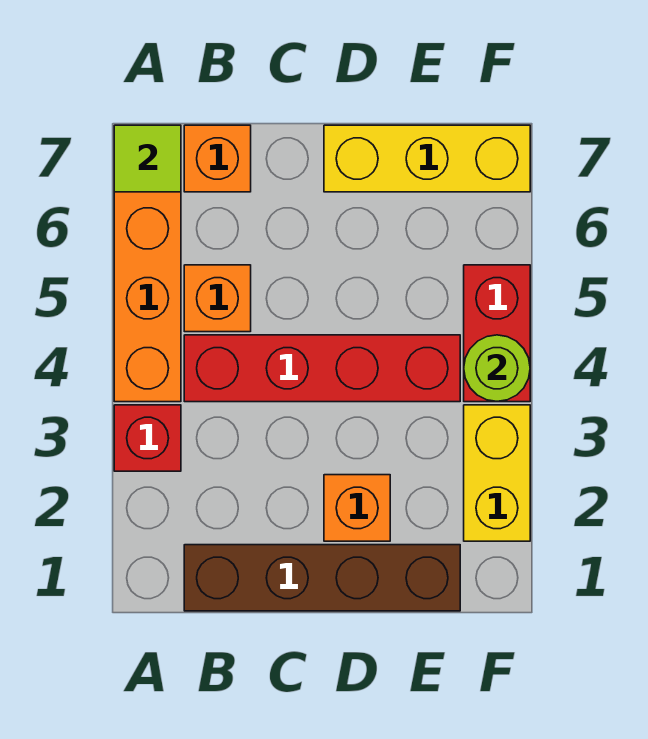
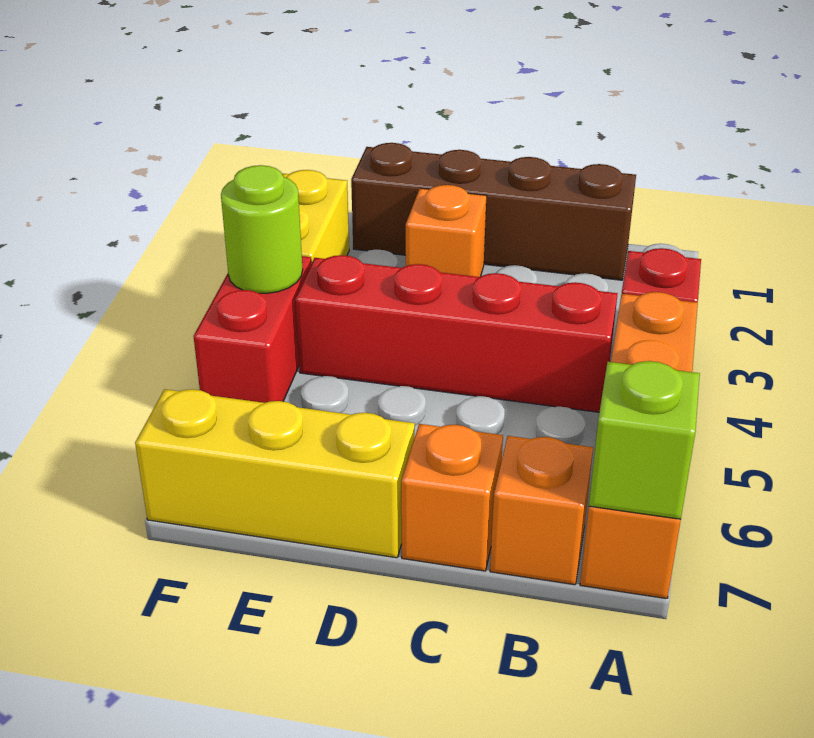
lime 1x1 tile [114,125,181,192] -> lime 1x1 brick [589,361,700,519]
orange 1x1 brick [184,265,251,332] -> orange 1x1 brick moved to [401,424,503,571]

